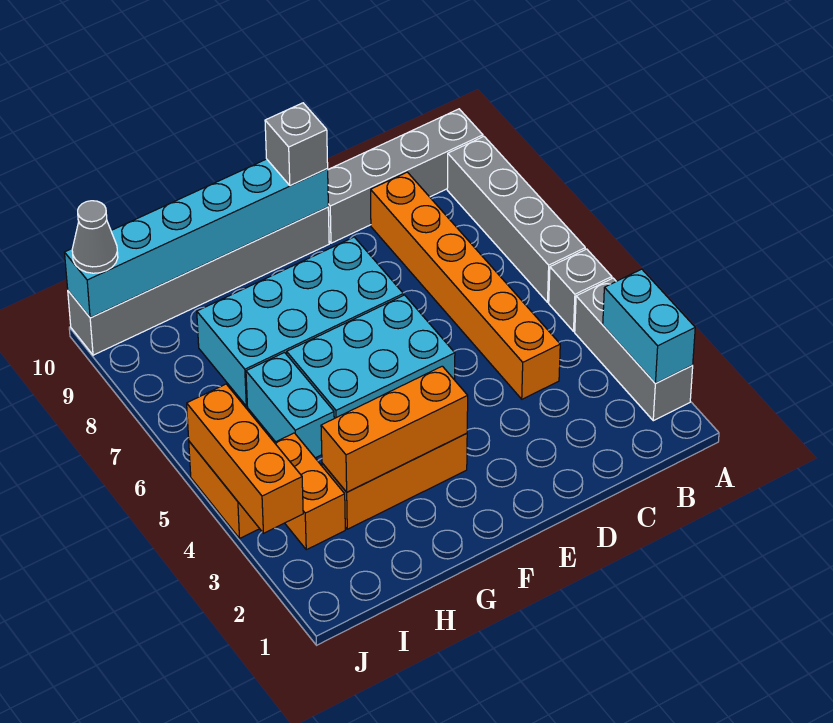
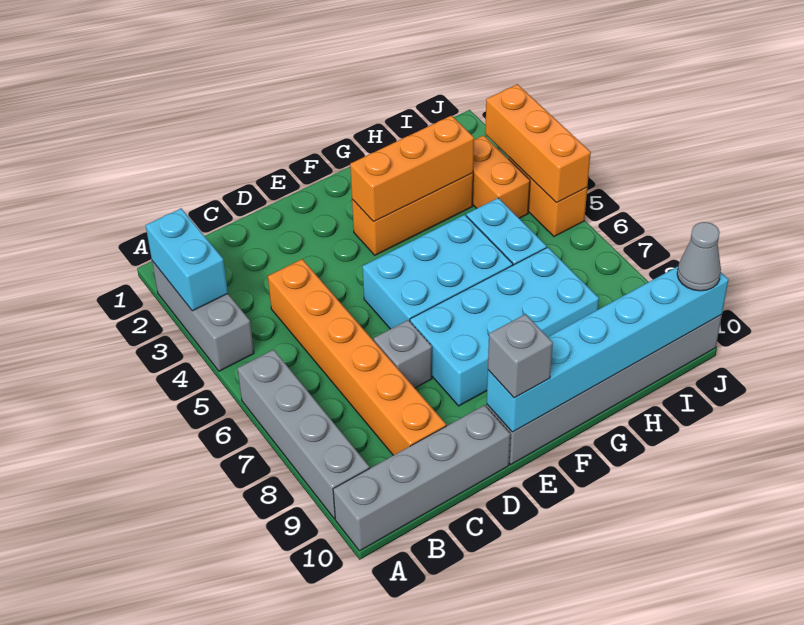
grey 1x1 brick [549,249,612,331] -> grey 1x1 brick moved to [374,320,432,388]

